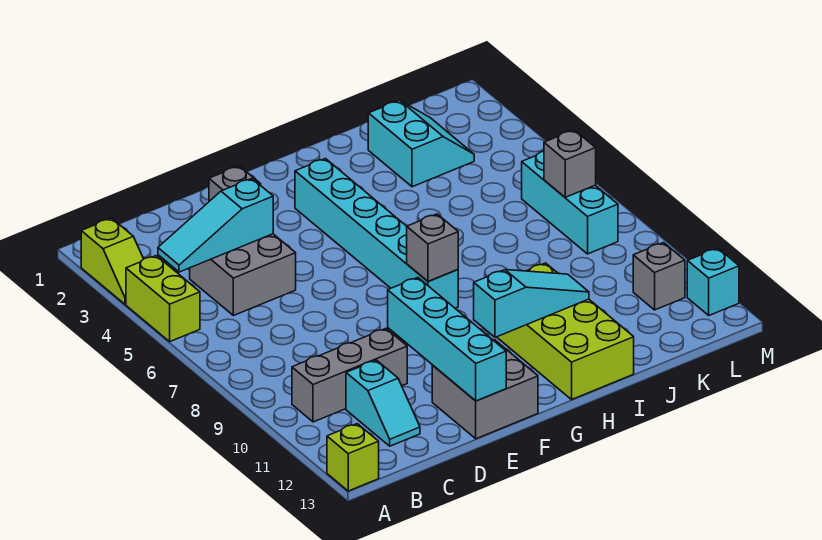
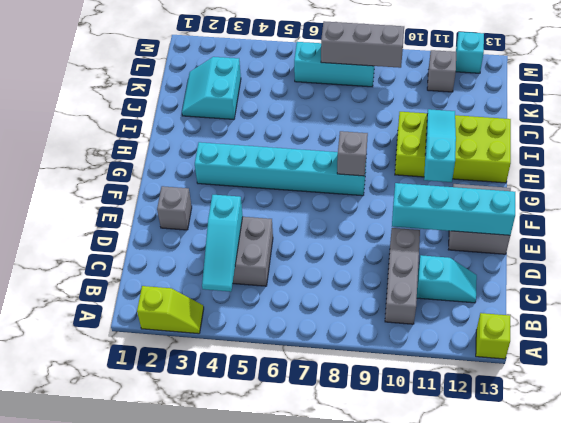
lime 1x2 brick [126,256,200,342] -> none
cyan 2x2 slope [368,100,474,187] -> cyan 2x2 slope turned to [182,57,241,119]
grey 1x1 brick [544,130,596,197] -> grey 1x3 brick [321,21,404,68]

